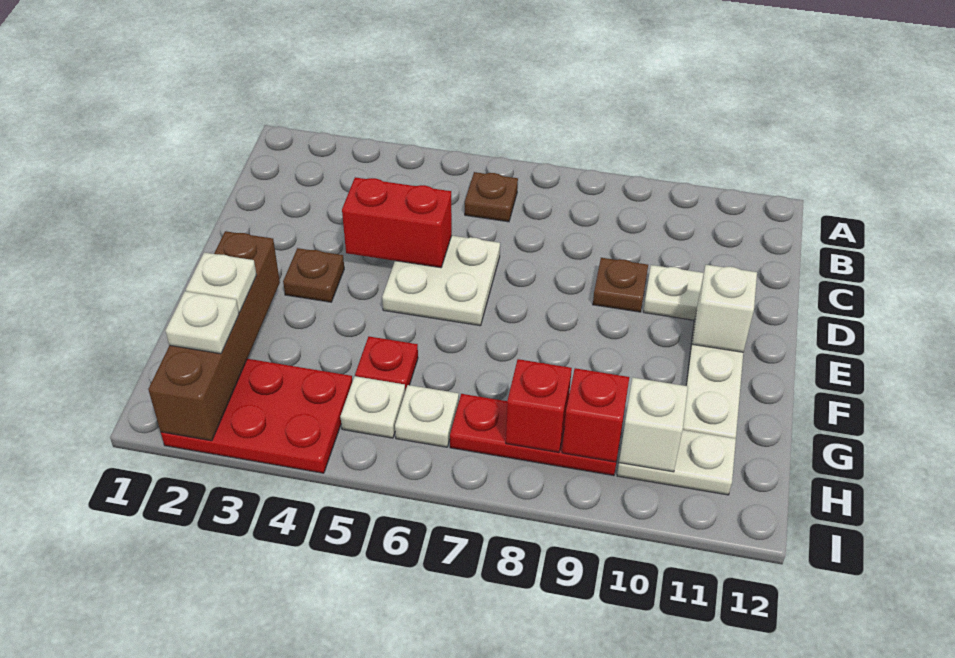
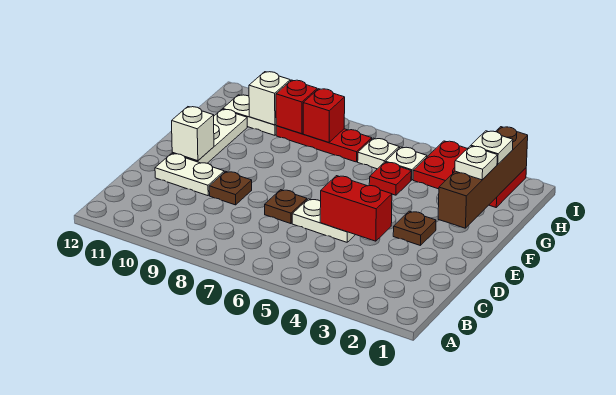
brown 1x1 plate [465,172,518,222] -> brown 1x1 plate moved to [265,190,307,224]
white 2x2 plate [382,236,500,326] -> white 1x2 plate [292,199,355,242]

